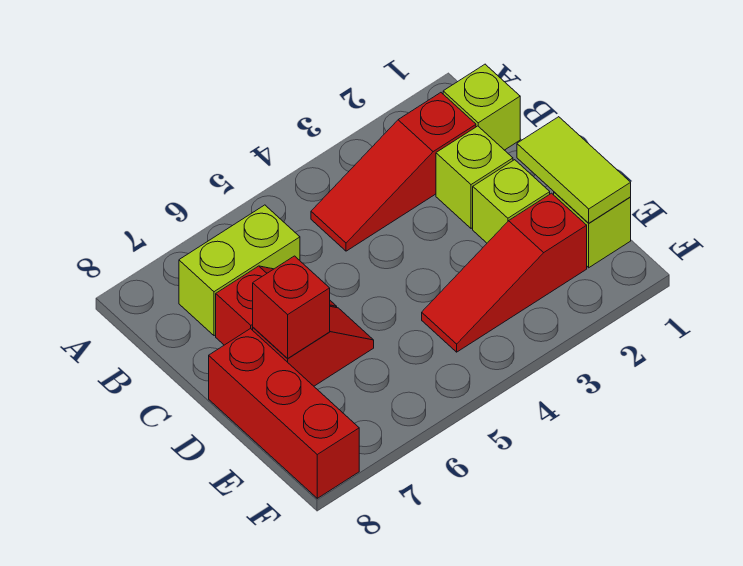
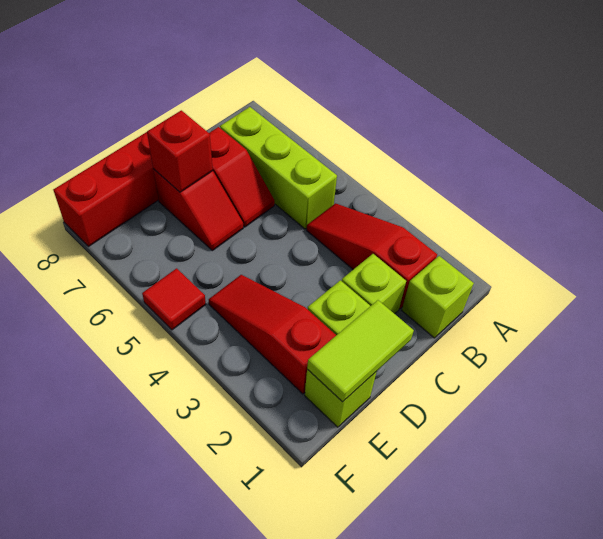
lime 1x2 brick [179,205,300,336] -> lime 1x3 brick [220,107,337,229]
none -> red 1x1 tile [142,268,206,330]

